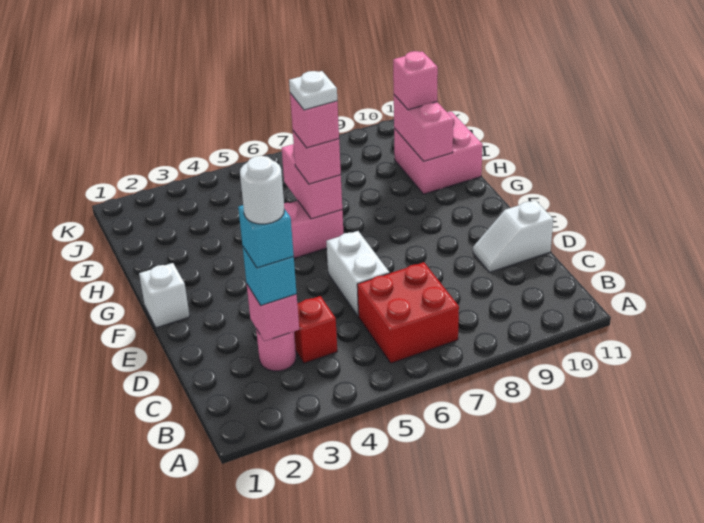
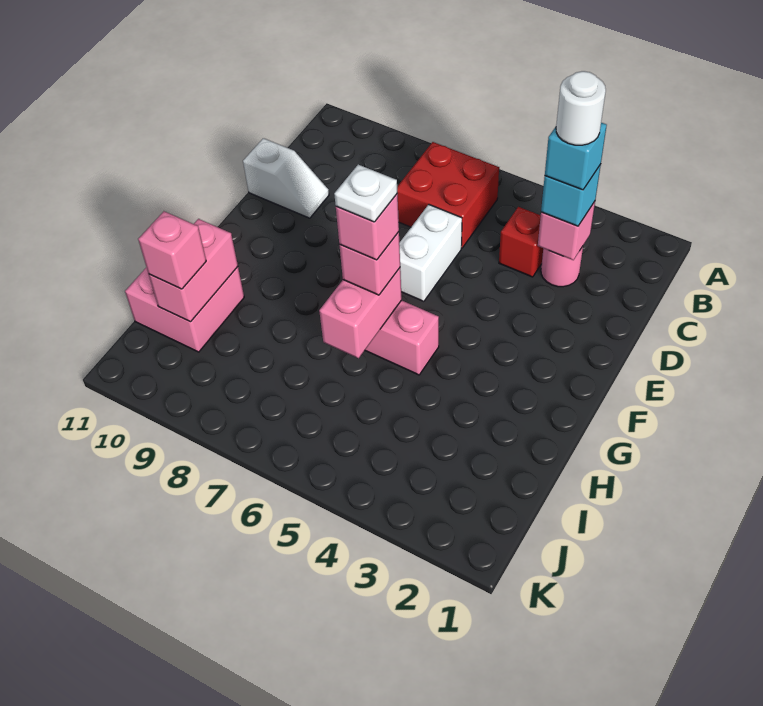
white 1x1 brick [139,263,190,328] -> none

